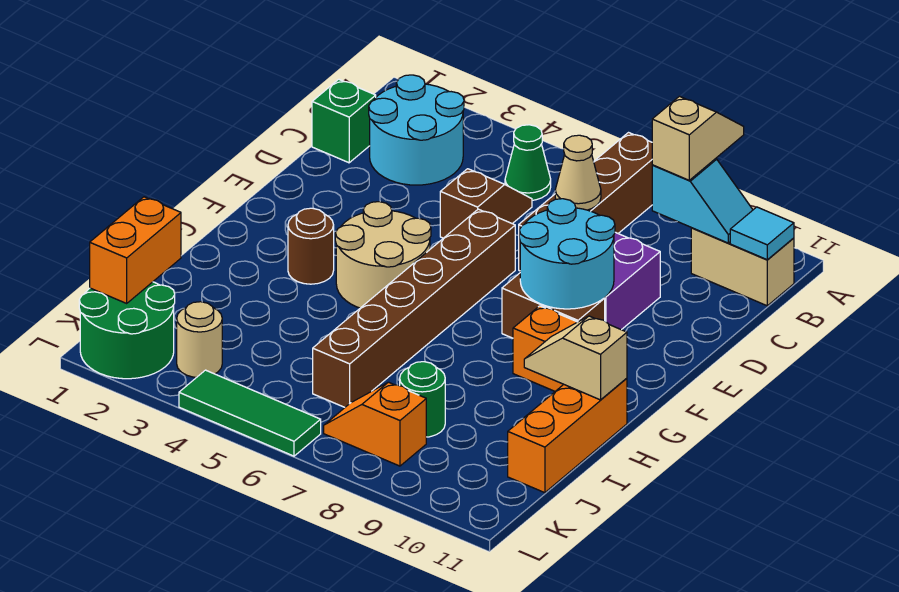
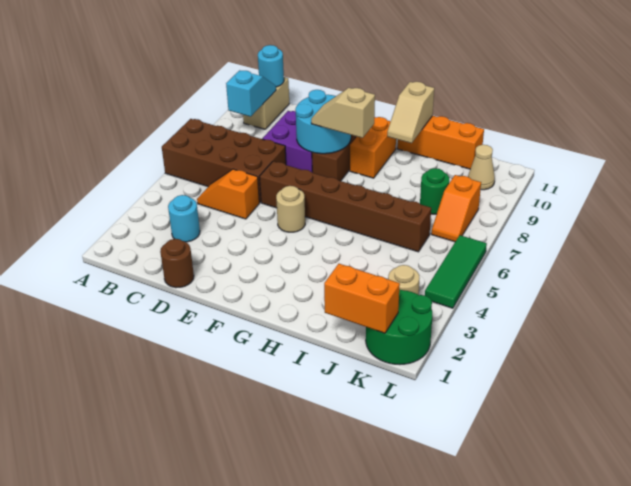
brown 1x4 brick [519,133,652,271] -> brown 2x4 brick [162,119,286,203]
tan 1x2 slope [652,96,744,180] -> tan 1x2 slope moved to [311,88,375,138]
cyan 2x2 round brick [369,75,464,185] -> cyan 1x1 round brick [168,195,200,242]
green 1x1 cone [505,125,551,200] -> none
cyan 1x1 tile [730,207,794,260] -> cyan 1x1 round brick [258,45,284,87]
green 1x1 brick [312,79,376,163] -> none
brown 1x2 slope [440,169,532,238] -> orange 1x2 slope [197,169,259,219]
tan 1x1 cone [555,135,601,210] -> tan 1x1 cone moved to [468,145,495,190]
tan 2x2 round brick [335,202,431,308] -> tan 1x1 round brick [276,186,305,232]
brown 1x1 round brick [288,208,334,284] -> brown 1x1 round brick moved to [160,239,194,288]

